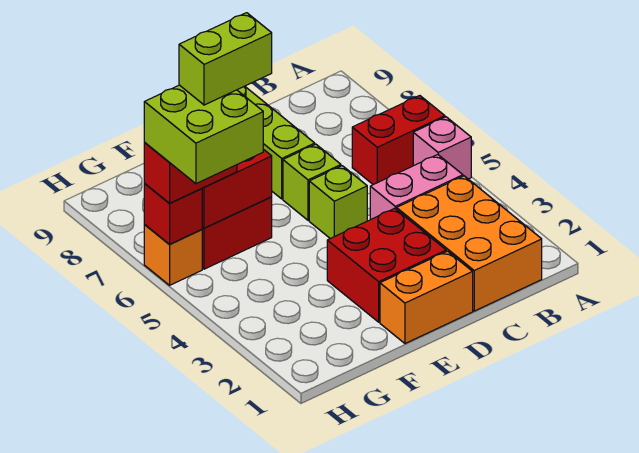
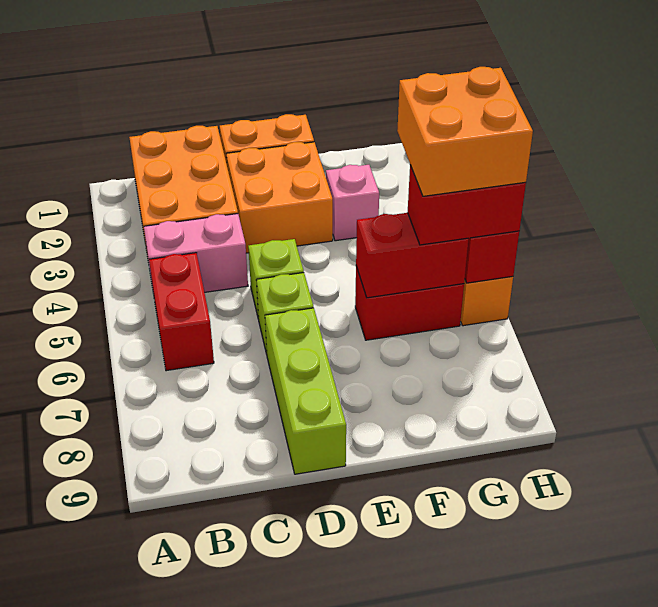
pink 1x1 brick [413,117,471,179] -> pink 1x1 brick moved to [326,165,379,241]
red 1x2 brick [352,96,445,185] -> red 1x2 brick turned to [149,253,214,371]
red 2x2 brick [327,208,446,322] -> orange 2x2 brick [226,142,333,253]
lime 1x2 brick [179,13,272,105] -> none
lime 2x2 brick [144,85,263,184] -> orange 2x2 brick [397,67,533,196]

